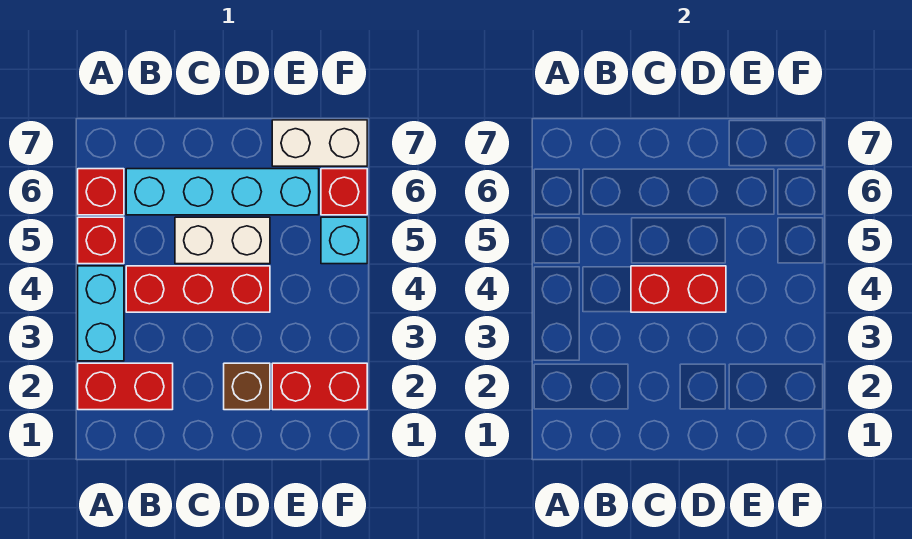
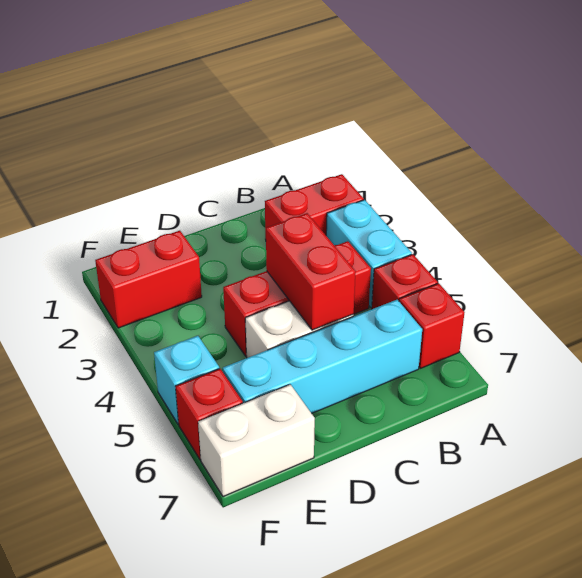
red 1x2 brick [631,266,726,312] -> red 1x2 brick turned to [266,213,356,330]
brown 1x1 brick [224,363,270,410] -> none

